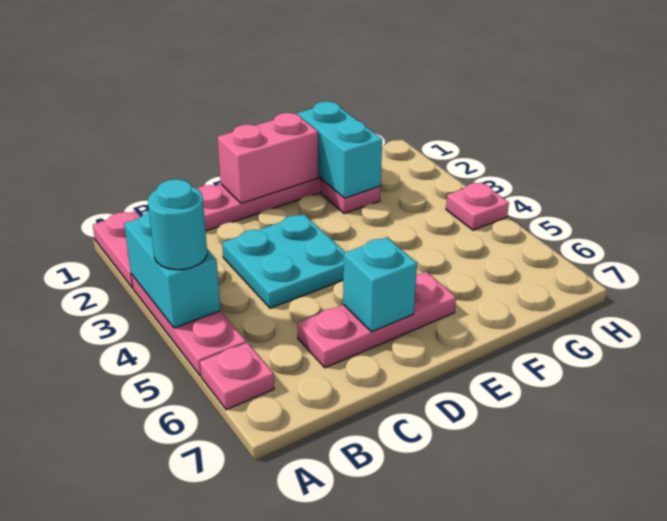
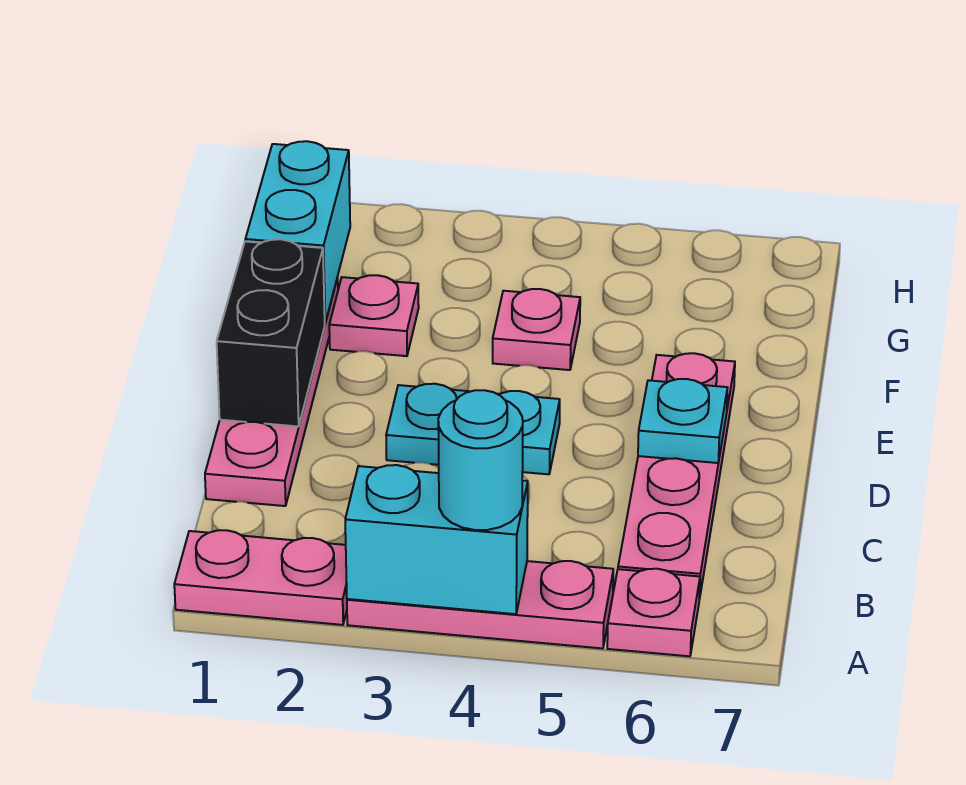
cyan 2x2 plate [222,214,345,308] -> cyan 1x2 plate [386,384,560,474]
pink 1x3 plate [297,272,456,368] -> pink 1x4 plate [618,353,735,599]
pink 1x2 brick [217,113,318,203] -> black 1x2 brick [217,239,325,427]
cyan 1x1 brick [343,237,417,332] -> cyan 1x1 plate [638,379,728,463]
cyan 1x2 brick [297,101,382,198] -> cyan 1x2 brick turned to [245,141,350,323]
pink 1x1 plate [446,183,509,230] -> pink 1x1 plate moved to [493,289,580,370]

